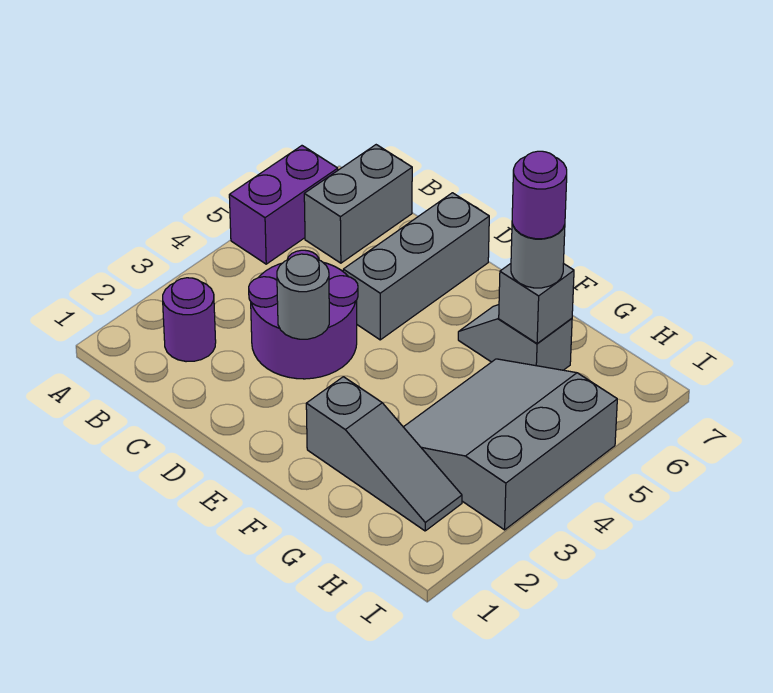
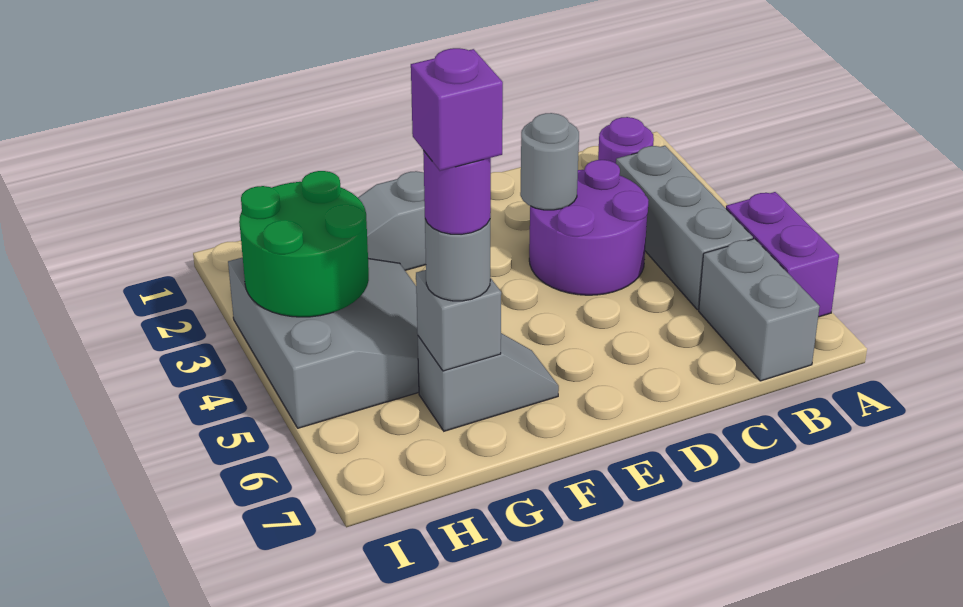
grey 1x3 brick [343,193,489,340] -> grey 1x3 brick moved to [616,146,753,310]
none -> purple 1x1 brick [411,48,503,171]
none -> green 2x2 round brick [239,171,369,317]

